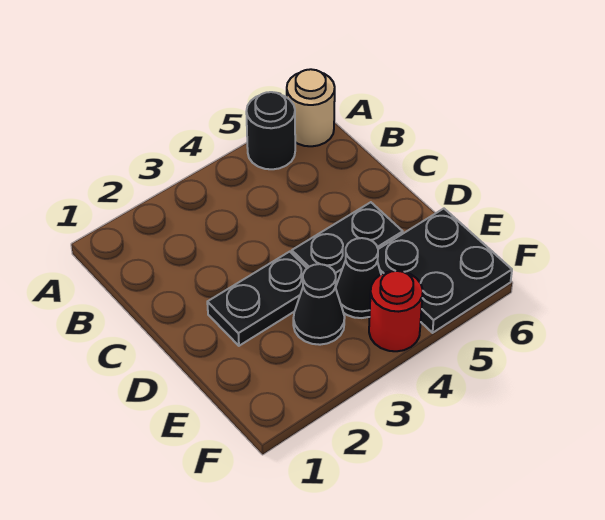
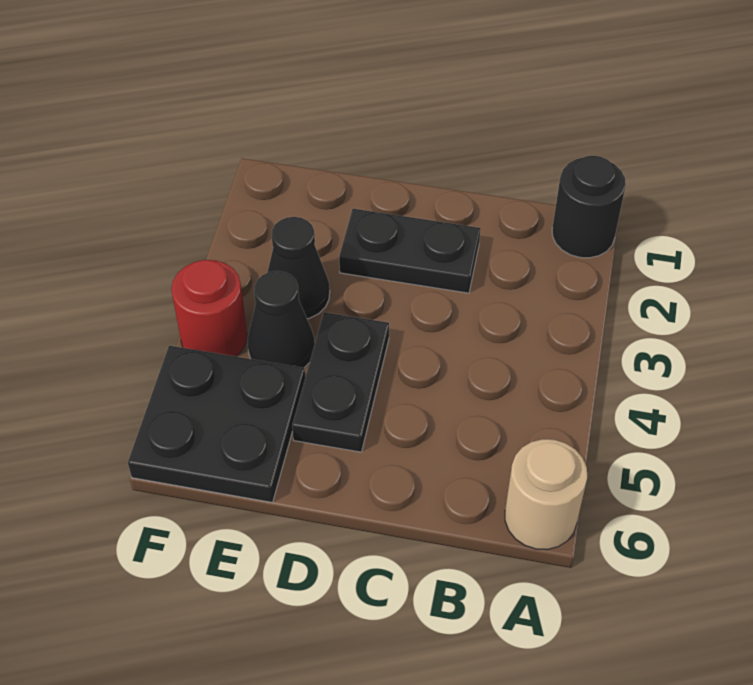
black 1x1 round brick [246,92,295,169] -> black 1x1 round brick moved to [552,156,626,258]
black 1x2 plate [207,252,307,346] -> black 1x2 plate turned to [339,209,481,293]

